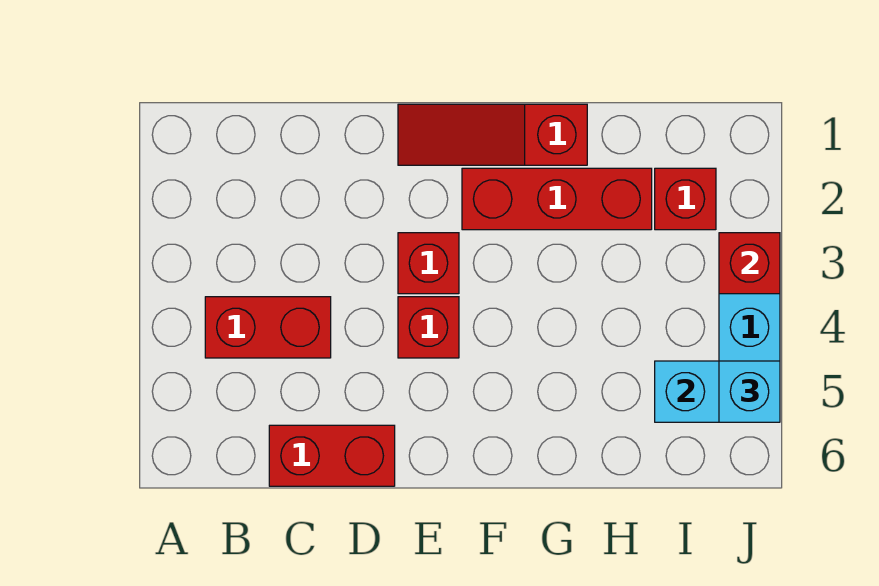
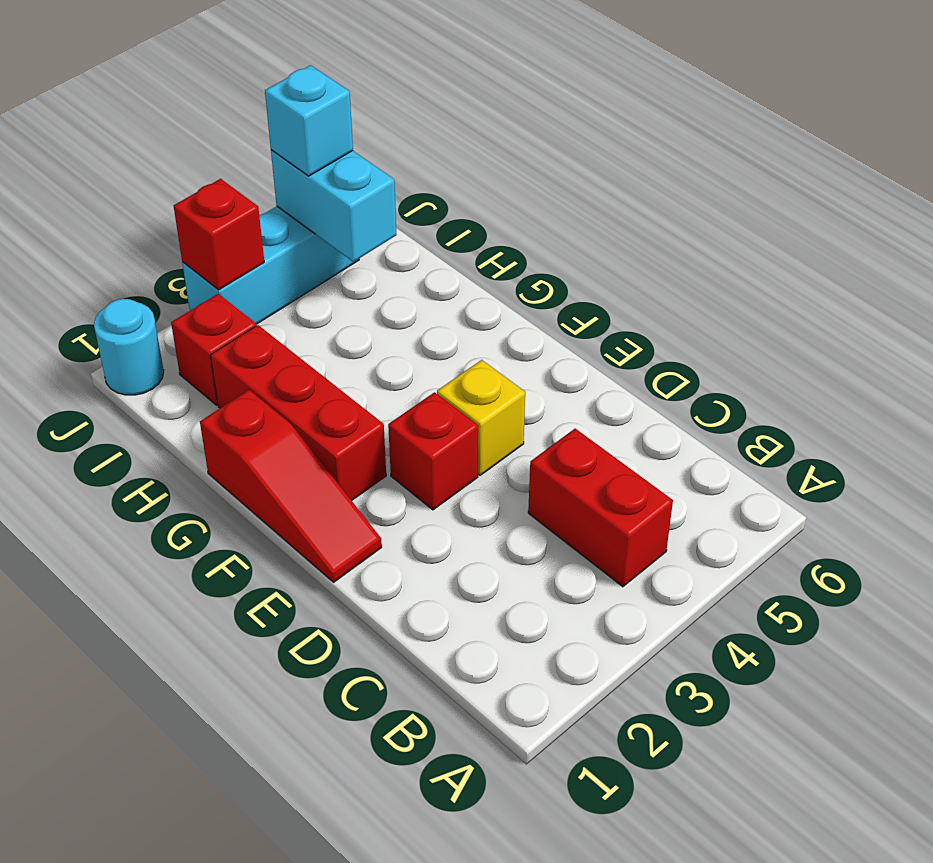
red 1x2 brick [269,425,395,486] -> none
red 1x1 brick [398,297,459,358] -> yellow 1x1 brick [437,360,525,475]
none -> cyan 1x1 round brick [94,299,164,395]

